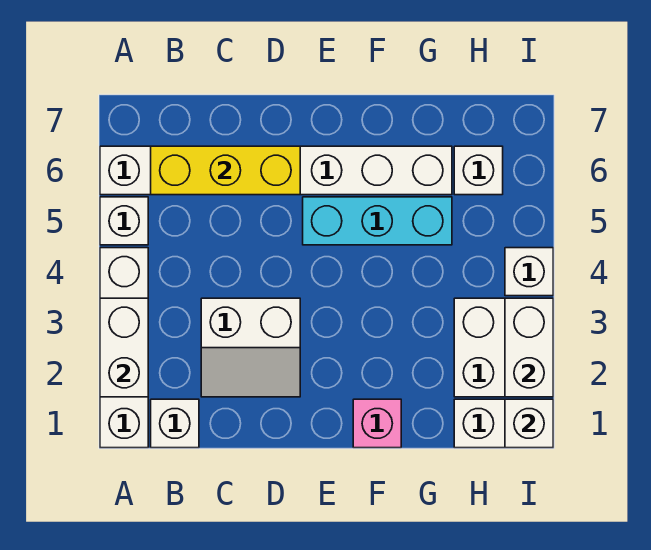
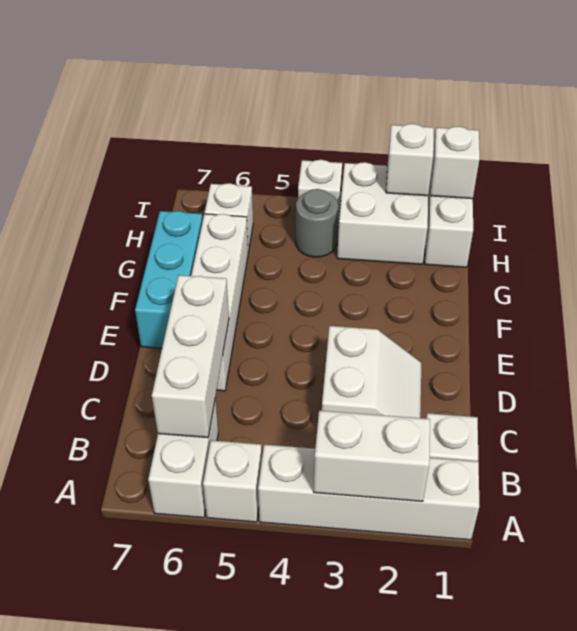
yellow 1x3 brick [151,146,300,195] -> white 1x3 brick [152,275,229,438]
cyan 1x3 brick [303,197,452,245] -> cyan 1x3 brick moved to [135,211,203,348]
pink 1x1 brick [353,399,401,448] -> none
none -> grey 1x1 round brick [296,189,338,257]
white 1x2 brick [505,298,553,397] -> white 1x1 brick [386,124,434,196]

